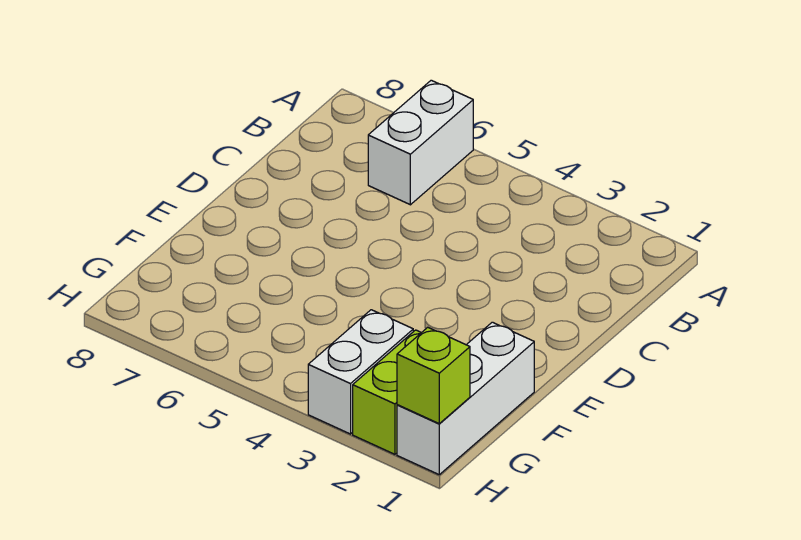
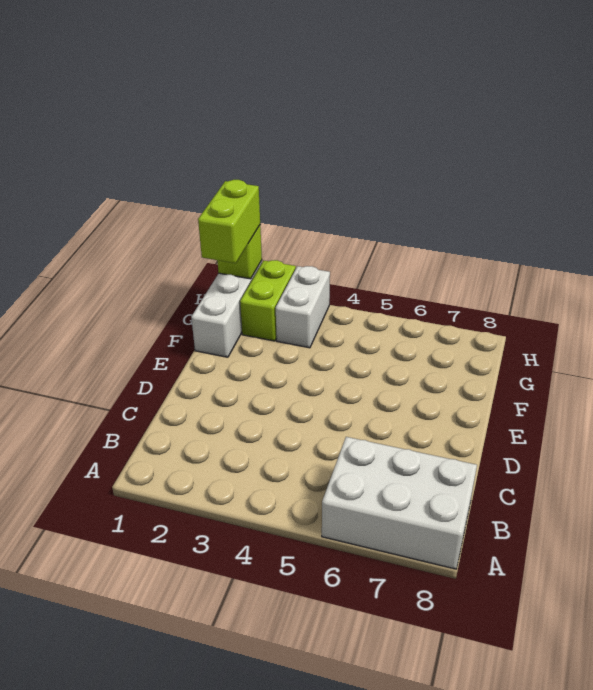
white 1x2 brick [368,80,473,205] -> white 2x3 brick [322,437,477,569]
none -> lime 1x2 brick [198,180,260,263]

